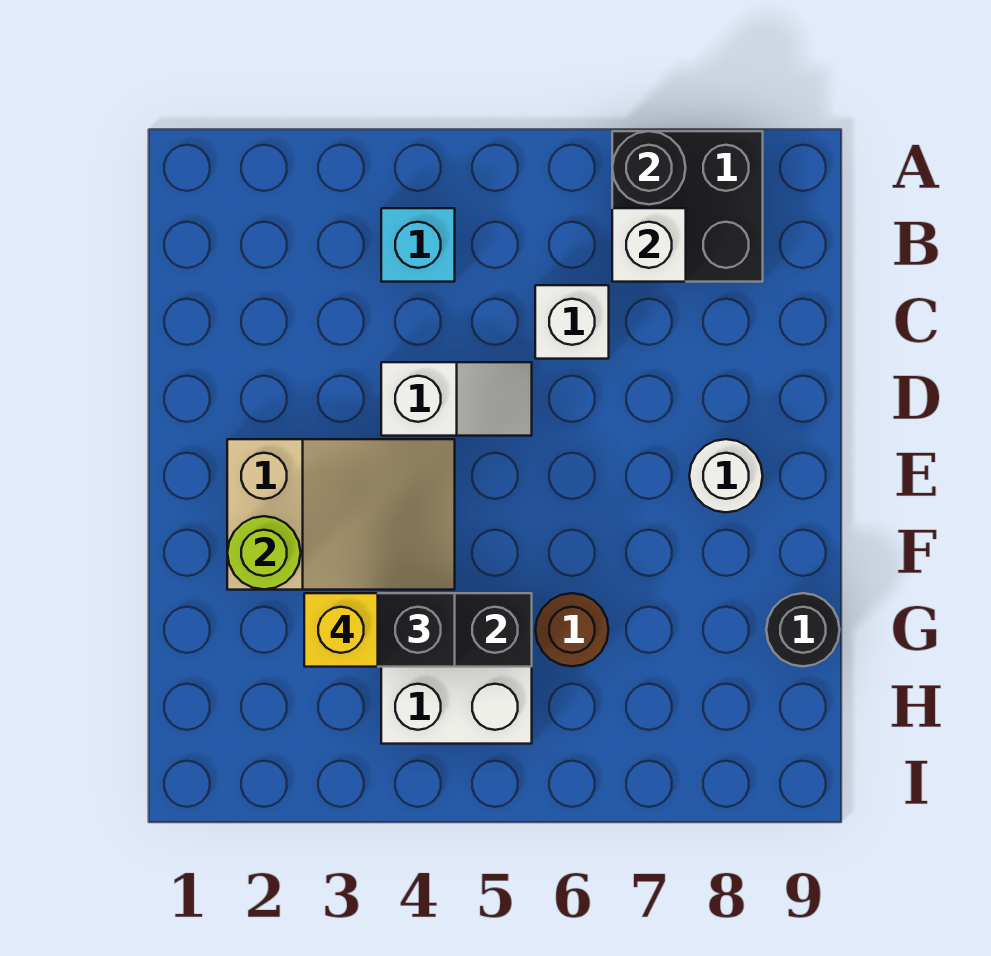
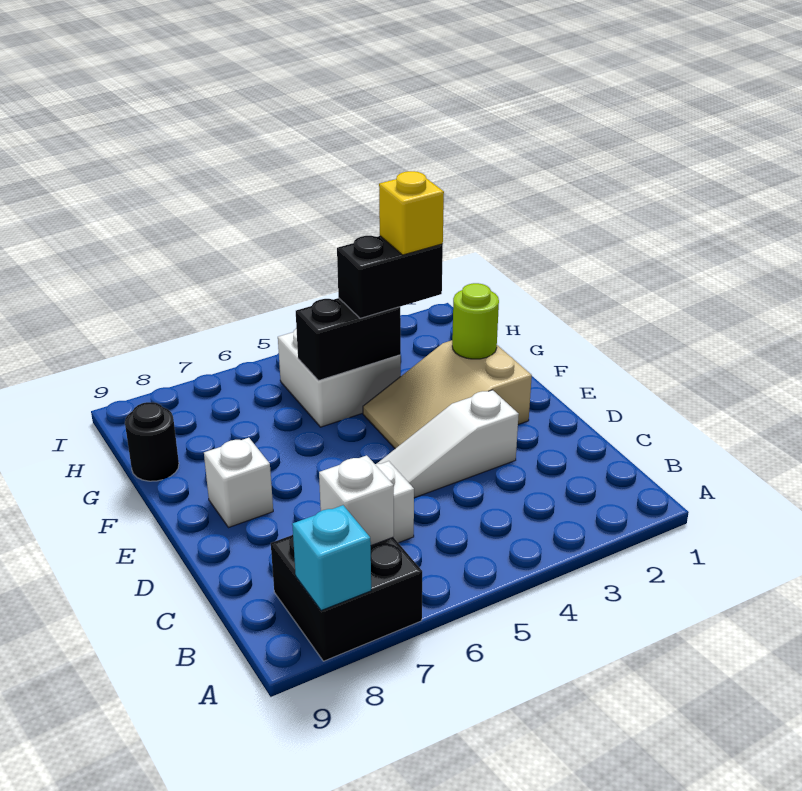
black 1x1 round brick [612,131,686,204] -> none
cyan 1x1 brick [381,208,455,282] -> cyan 1x1 brick moved to [292,505,371,610]
white 1x2 slope [381,362,532,436] -> white 1x3 slope [377,390,519,498]
white 1x1 round brick [689,439,763,512] -> white 1x1 brick [204,438,273,528]
brown 1x1 round brick [535,593,609,666] -> none

